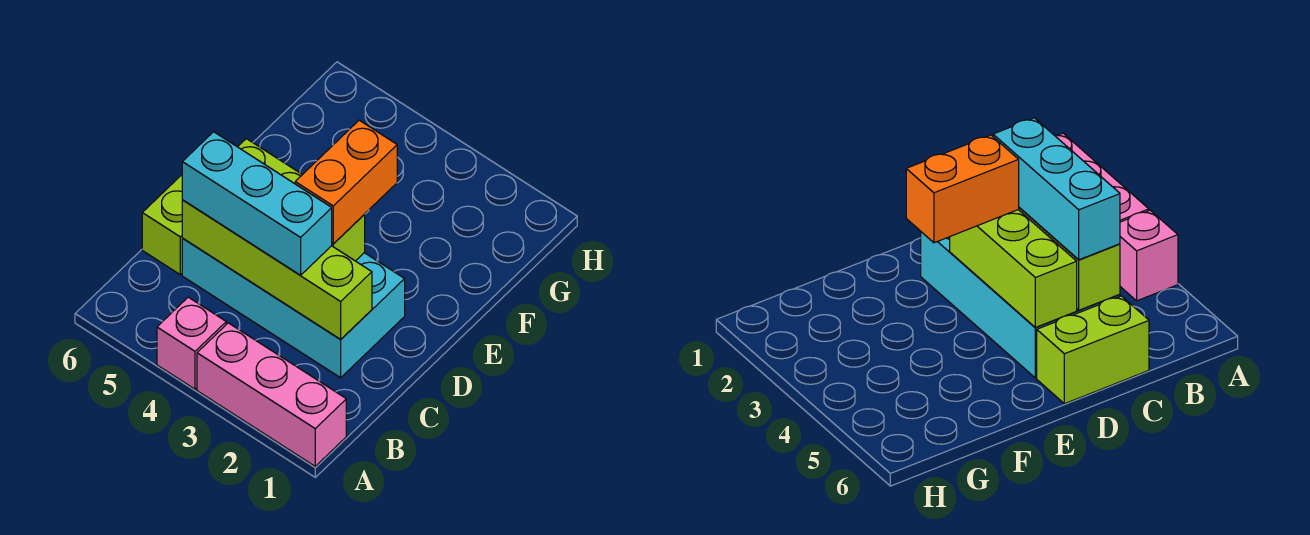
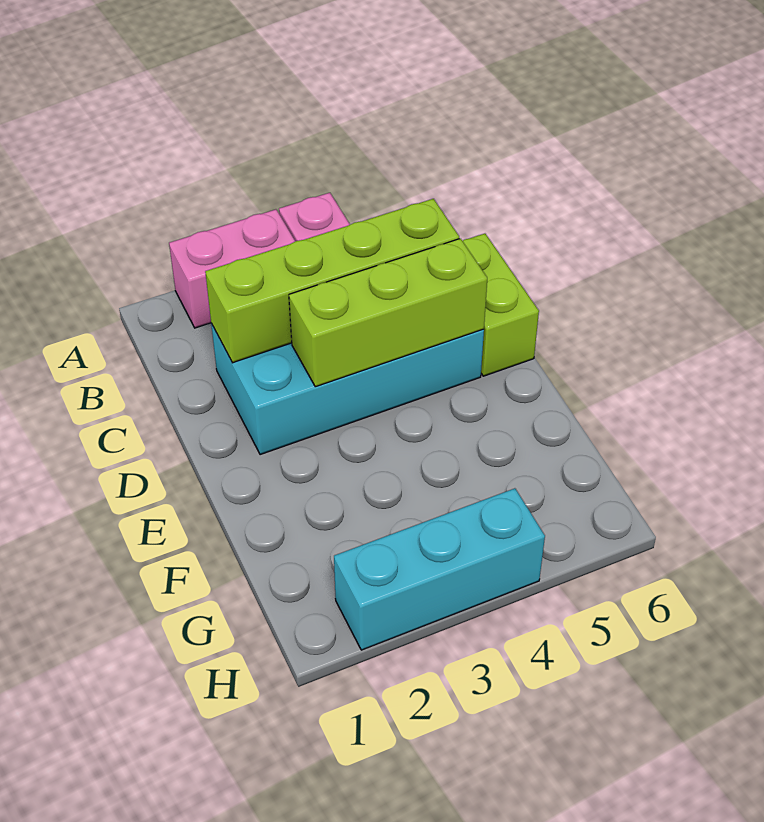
pink 1x3 brick [197,323,346,466] -> pink 1x2 brick [169,209,295,328]
cyan 1x3 brick [182,132,332,275] -> cyan 1x3 brick moved to [334,488,545,650]
orange 1x2 brick [295,120,397,244] -> none

